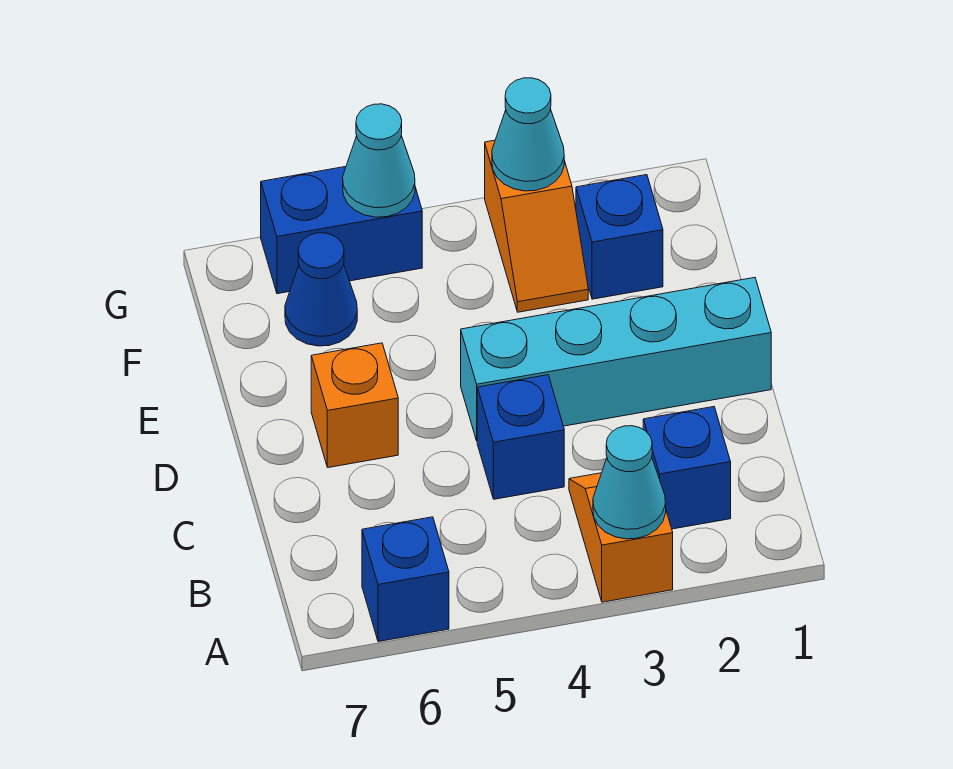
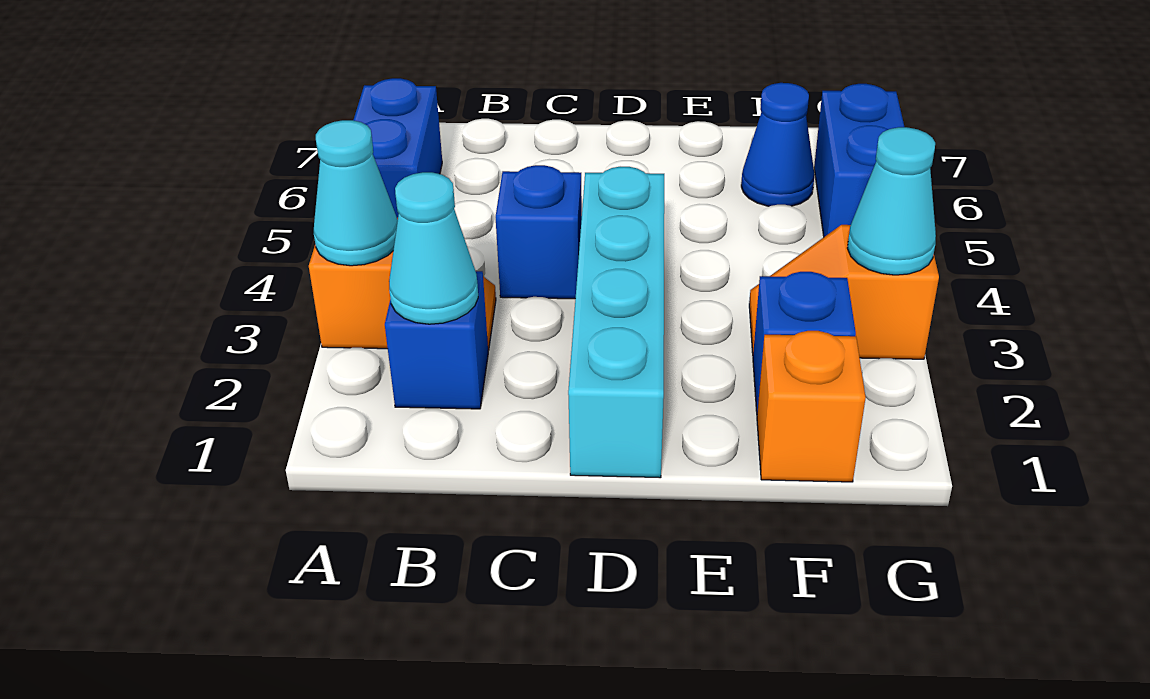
blue 1x1 brick [362,517,449,642] -> blue 1x2 brick [353,78,442,218]
orange 1x1 brick [311,343,398,468] -> orange 1x1 brick moved to [757,331,866,482]
cyan 1x1 cone [343,104,415,217] -> cyan 1x1 cone moved to [389,172,478,324]

